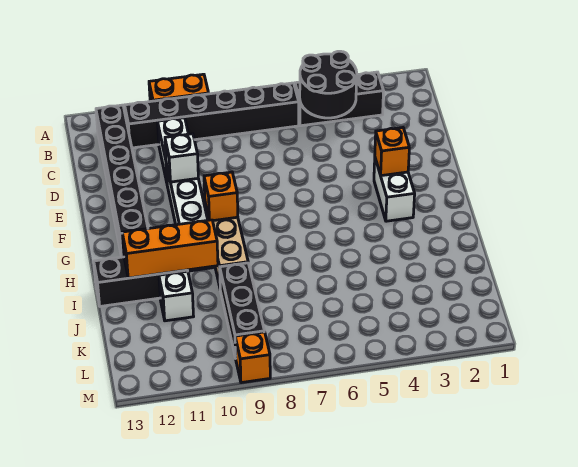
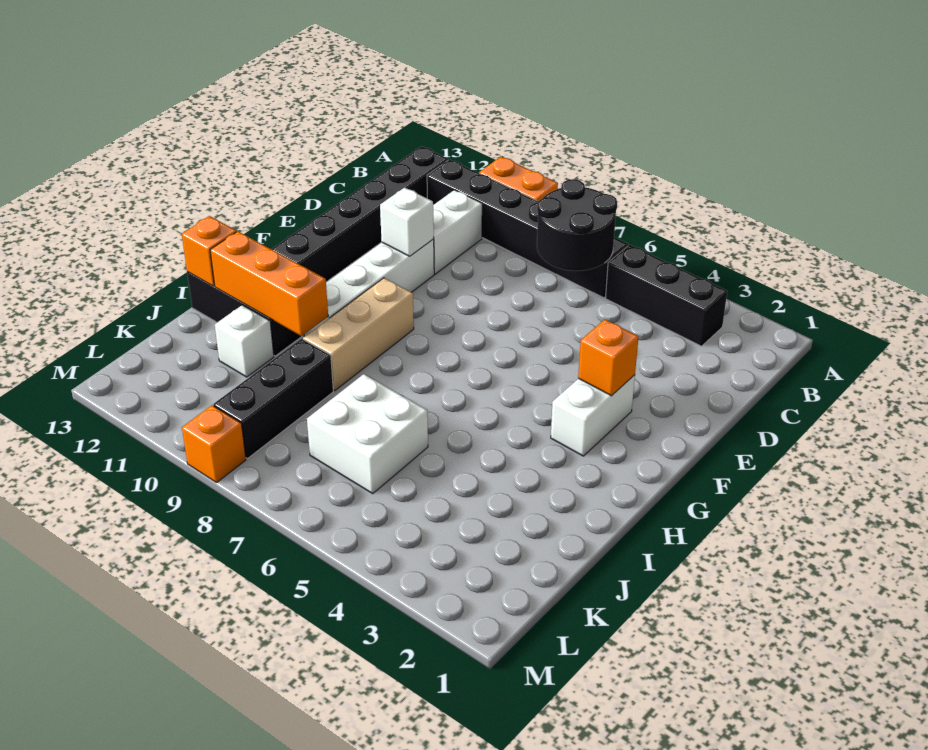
black 2x2 round brick [300,51,357,118] -> black 2x2 round brick moved to [537,179,617,271]
orange 1x1 brick [204,172,238,221] -> orange 1x1 brick moved to [182,216,237,286]
none -> white 2x2 brick [307,374,428,493]

